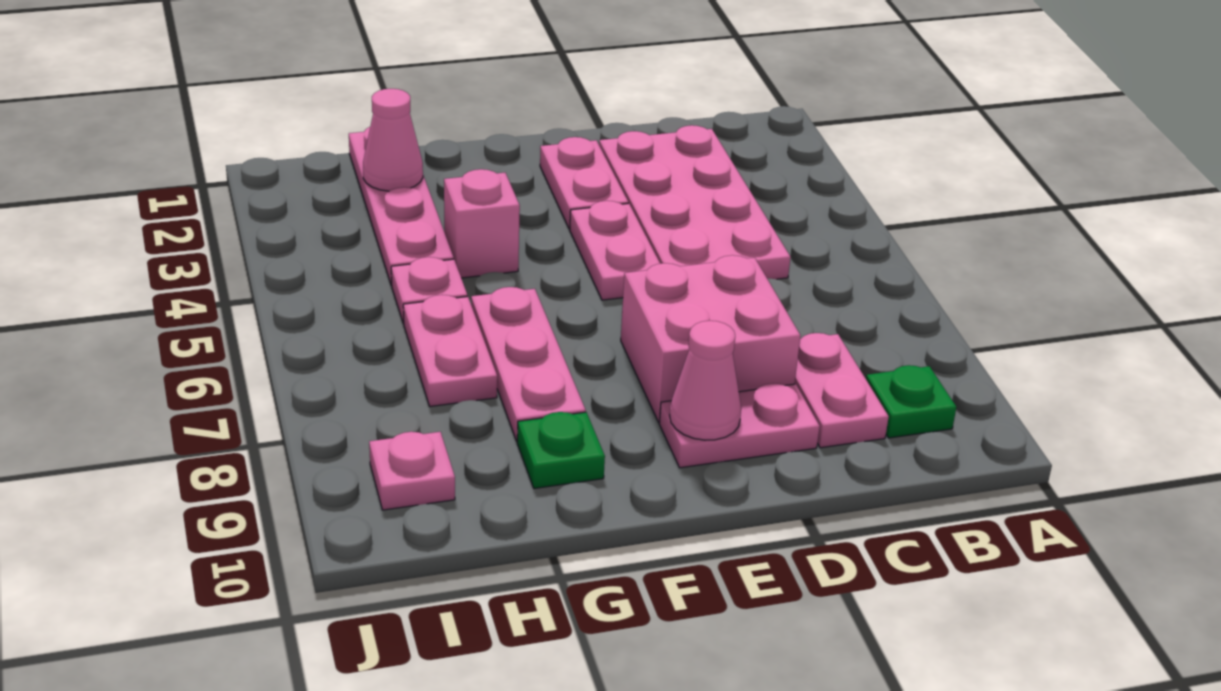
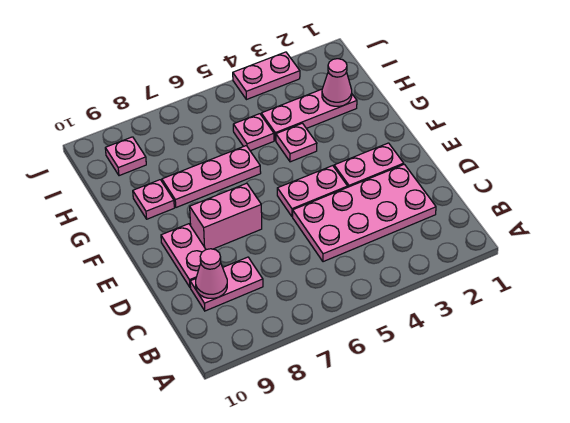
green 1x1 plate [866,365,956,438] -> none
pink 2x2 brick [621,255,801,422] -> pink 1x2 brick [190,183,262,250]
pink 1x1 cone [670,321,741,440] -> pink 1x1 cone moved to [196,249,227,298]
pink 1x1 brick [444,169,520,278] -> pink 1x1 plate [276,123,317,162]
green 1x1 plate [517,412,605,489] -> pink 1x1 plate [133,180,174,219]
pink 1x4 plate [349,127,454,286] -> pink 1x3 plate [261,89,357,141]
pink 1x2 plate [403,295,497,407] -> pink 1x2 plate moved to [233,52,300,100]

